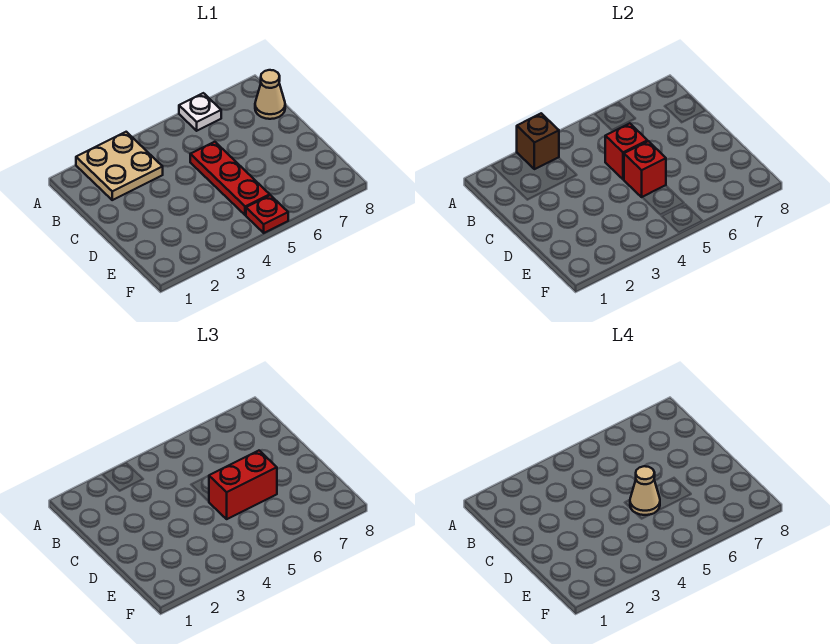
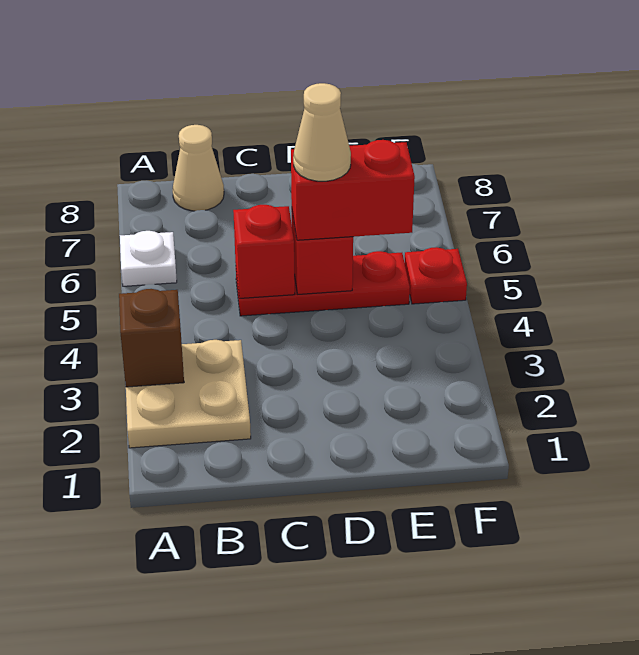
red 1x2 brick [209,451,277,519] -> red 1x2 brick turned to [291,140,415,240]

